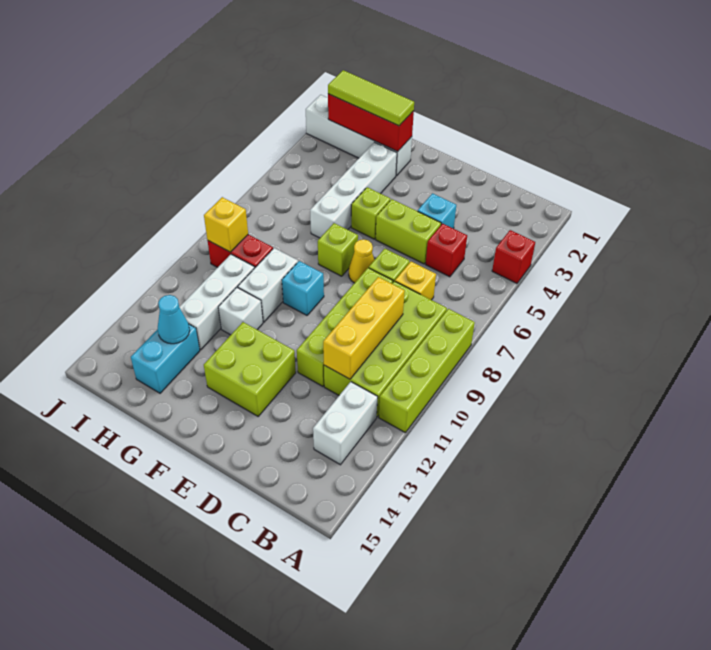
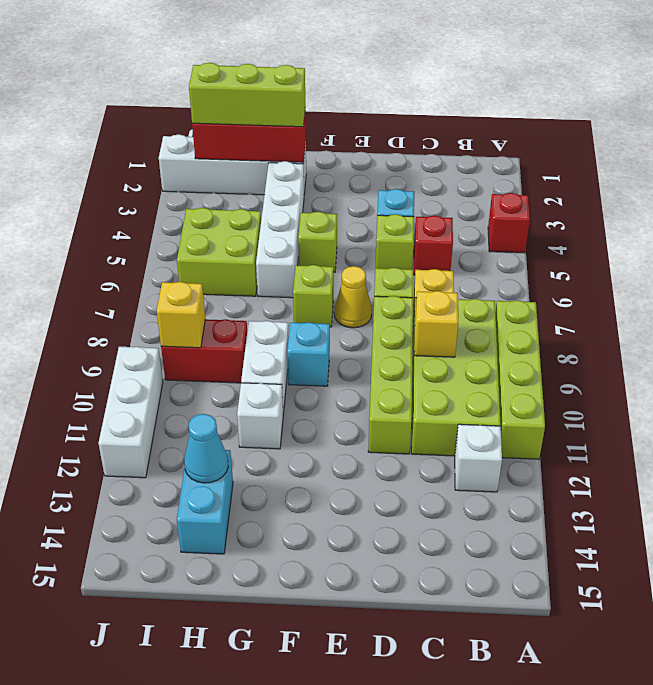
white 1x2 brick [313,382,378,465] -> white 1x1 brick [455,424,502,492]
yellow 1x3 brick [323,277,405,379] -> yellow 1x1 brick [414,291,458,357]
lime 1x2 brick [376,199,441,264] -> lime 1x1 brick [375,214,414,270]
lime 2x2 brick [204,322,296,416] -> lime 2x2 brick moved to [177,208,261,296]
lime 1x3 tile [328,70,414,126] -> lime 1x3 brick [189,63,305,127]
white 1x3 brick [179,254,255,350] -> white 1x3 brick moved to [98,347,163,478]

